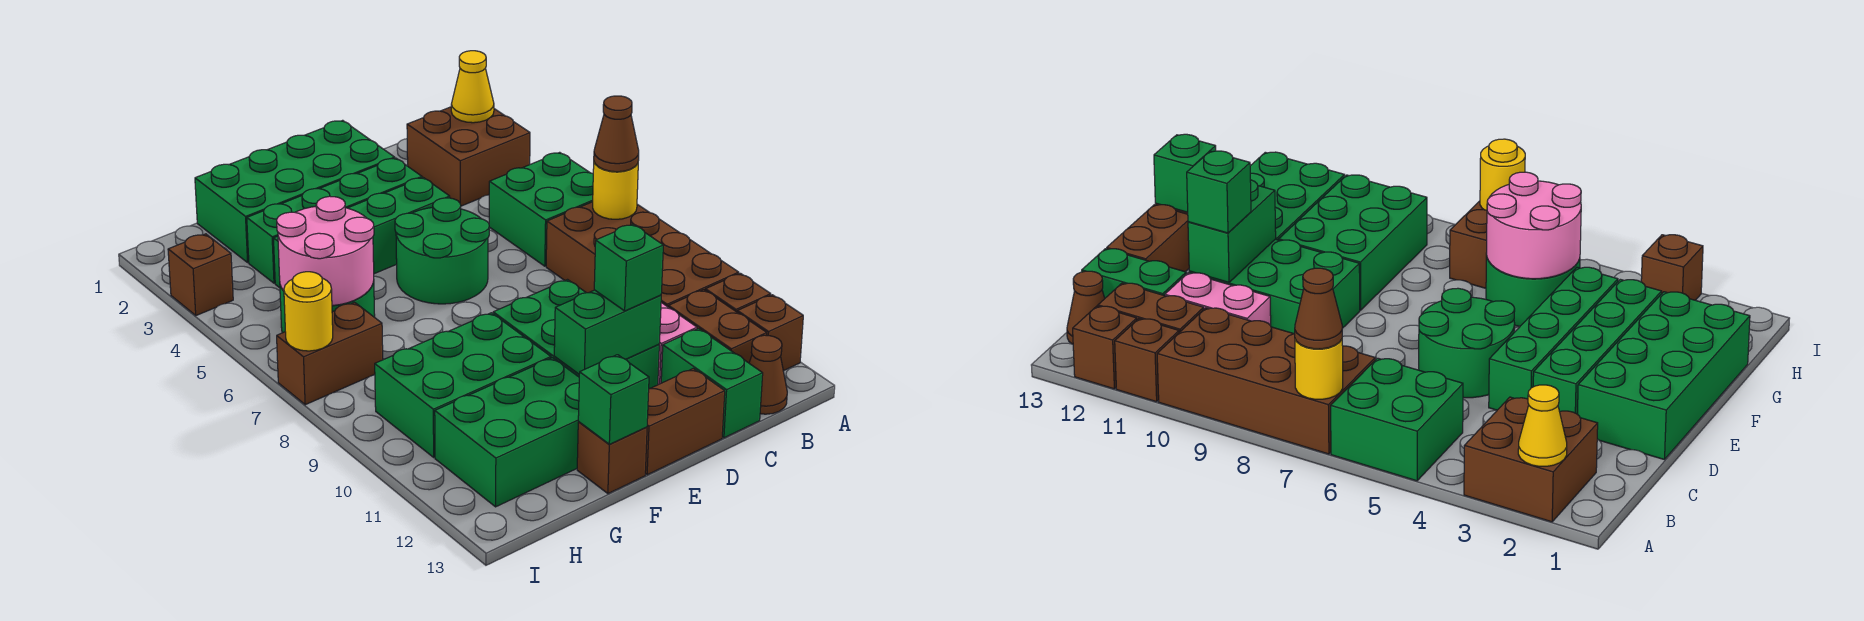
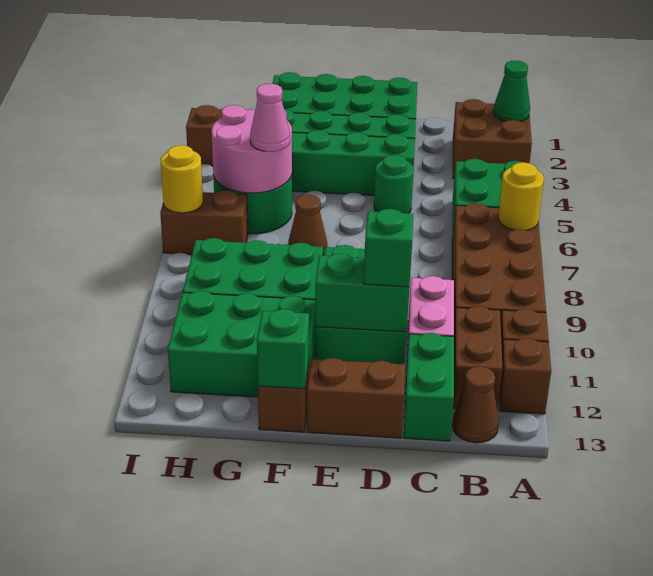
yellow 1x1 cone [451,51,494,123] -> green 1x1 cone [494,61,530,121]
brown 1x1 cone [594,96,639,172] -> brown 1x1 cone moved to [288,195,327,256]
green 2x2 round brick [395,198,489,304] -> green 1x1 round brick [374,155,414,213]
none -> pink 1x1 cone [250,84,290,152]

